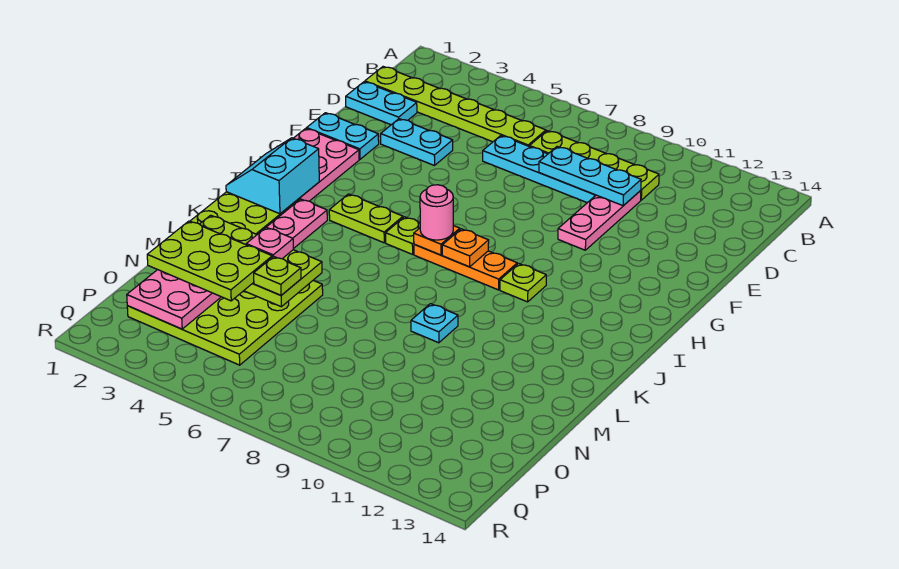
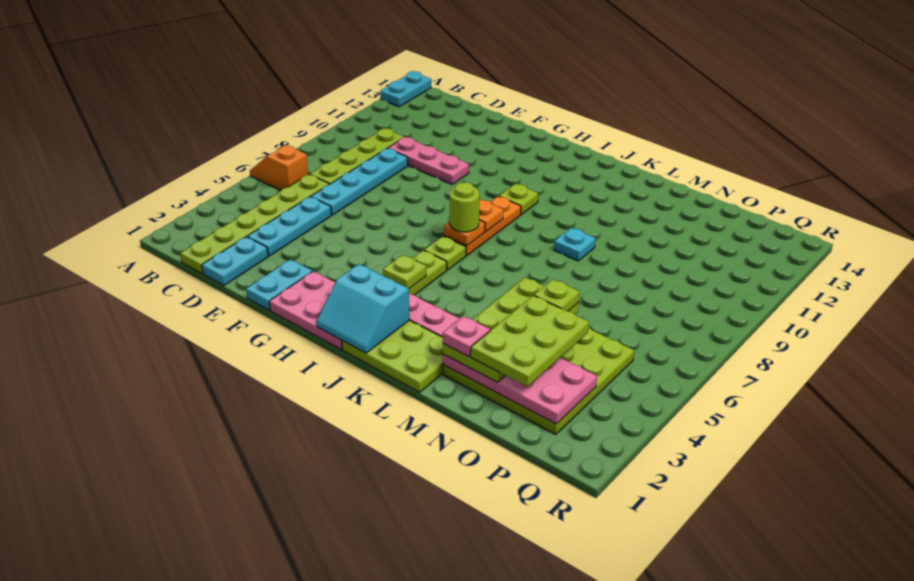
none -> orange 1x2 slope [250,145,308,190]
cyan 1x3 plate [539,147,641,206] -> cyan 1x3 plate moved to [247,197,331,256]
cyan 1x2 plate [381,119,453,166] -> cyan 1x2 plate moved to [380,71,431,107]
none -> lime 1x1 plate [383,255,426,289]
pink 1x1 round brick [420,185,453,240] -> lime 1x1 round brick [450,182,479,232]
pink 1x1 plate [246,227,293,259] -> pink 1x1 plate moved to [443,316,490,356]

